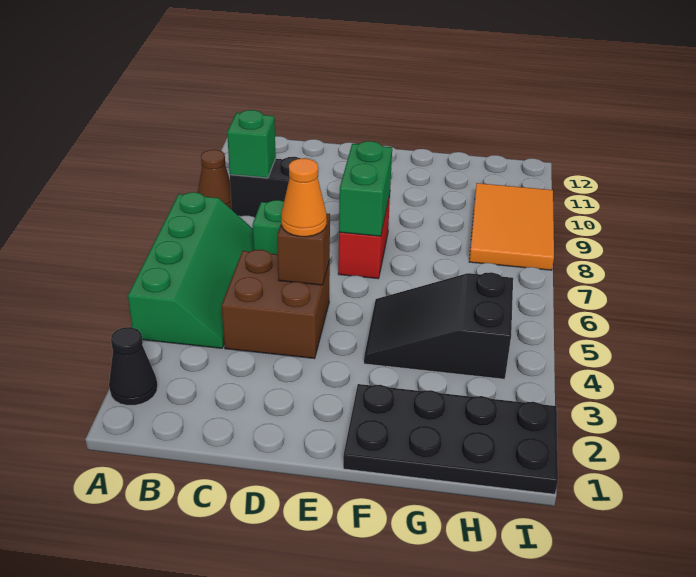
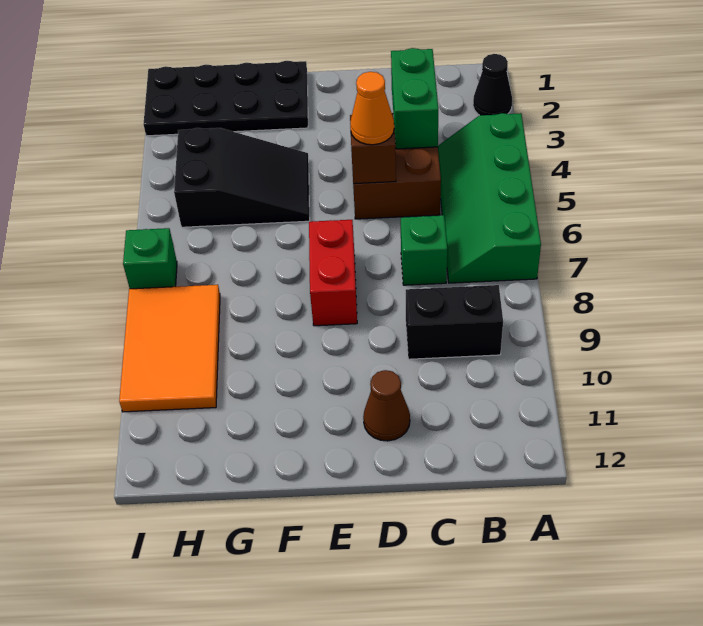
brown 1x1 cone [198,150,232,209] -> brown 1x1 cone moved to [363,370,410,441]
green 1x1 brick [227,110,276,178] -> green 1x1 brick moved to [123,228,177,289]
green 1x2 brick [339,141,392,236] -> green 1x2 brick moved to [391,48,438,149]

